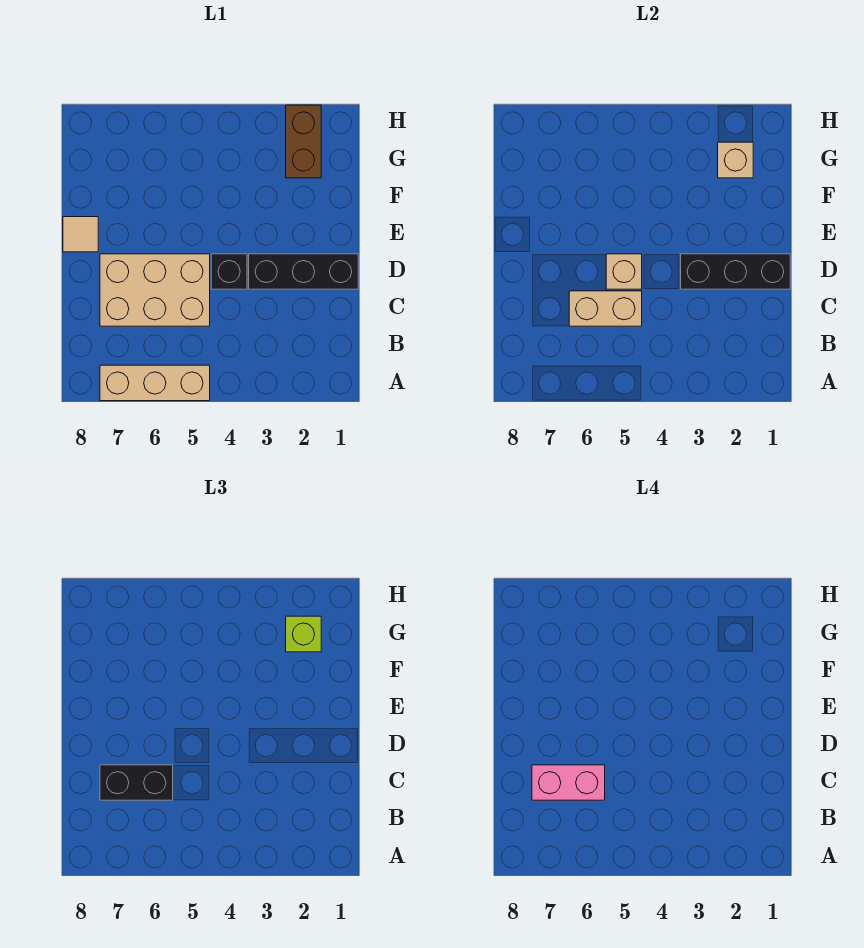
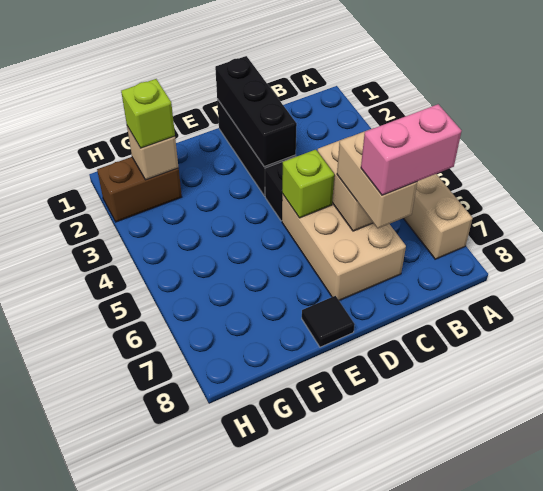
black 1x2 brick [100,765,173,800] -> tan 1x2 brick [337,128,417,228]
pink 1x2 brick [532,765,605,800] -> pink 1x2 brick turned to [361,104,461,195]
tan 1x1 brick [606,254,642,289] -> lime 1x1 brick [282,150,334,218]
tan 1x1 tile [63,217,98,252] -> black 1x1 tile [302,296,355,347]

